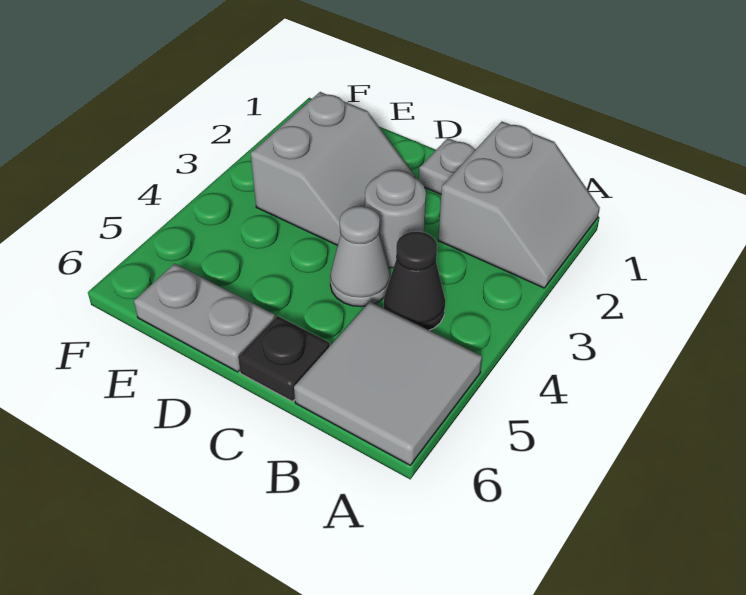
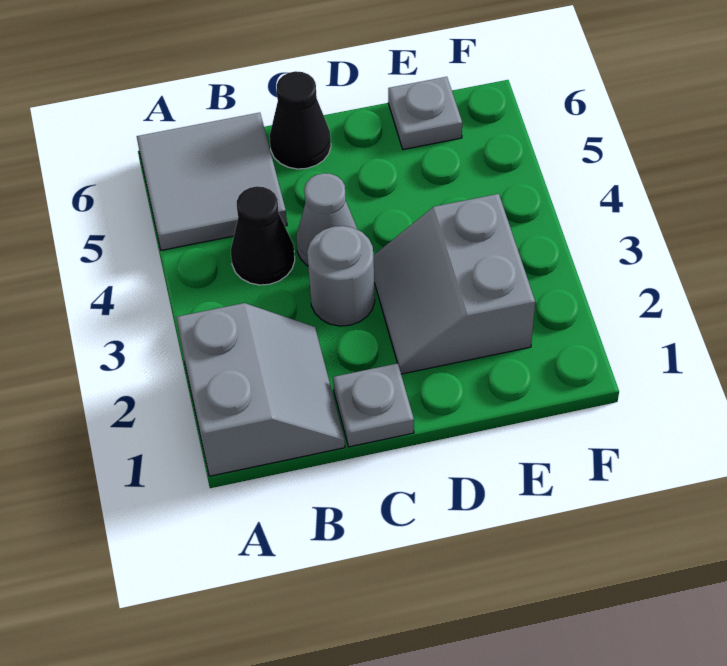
grey 2x2 slope [438,122,600,288] -> grey 2x2 slope turned to [177,303,345,476]
black 1x1 plate [238,316,330,402] -> black 1x1 cone [270,71,331,169]
grey 1x2 plate [134,264,275,372] -> grey 1x1 plate [388,77,462,150]

